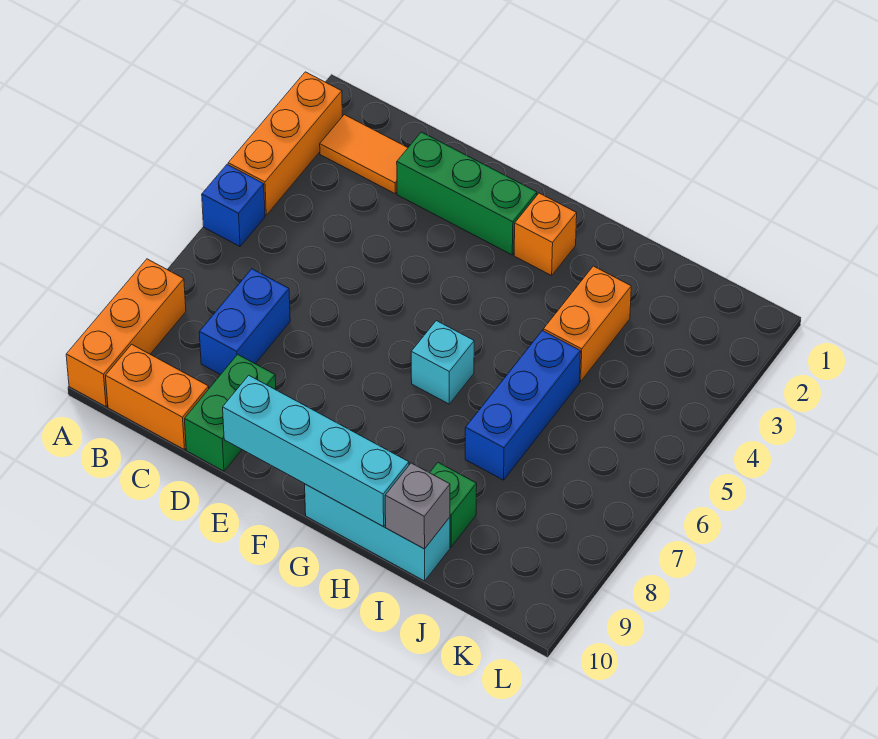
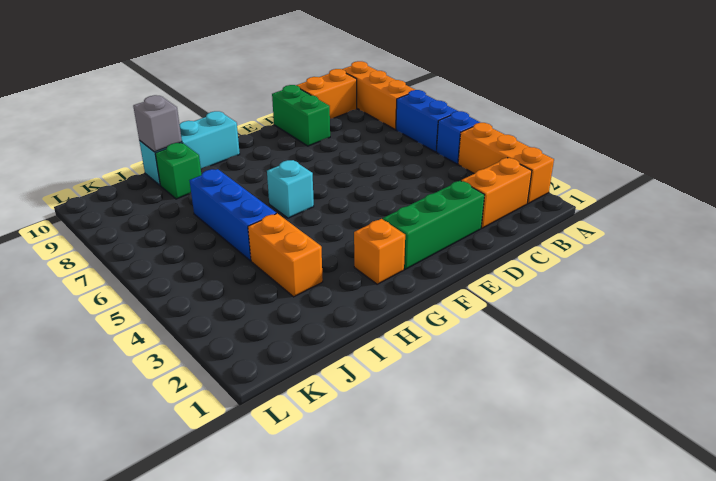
orange 1x2 tile [320,115,408,194] -> orange 1x2 brick [461,158,532,228]
blue 1x2 brick [199,269,290,375] -> blue 1x2 brick moved to [396,90,457,152]
cyan 1x4 brick [223,375,409,527] -> none

